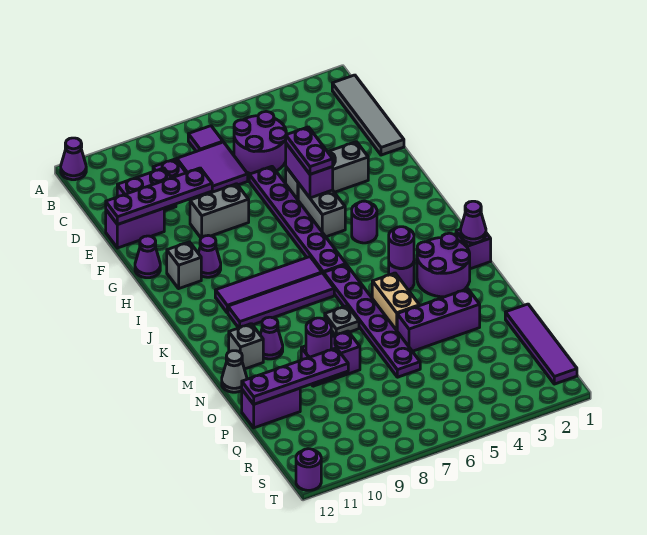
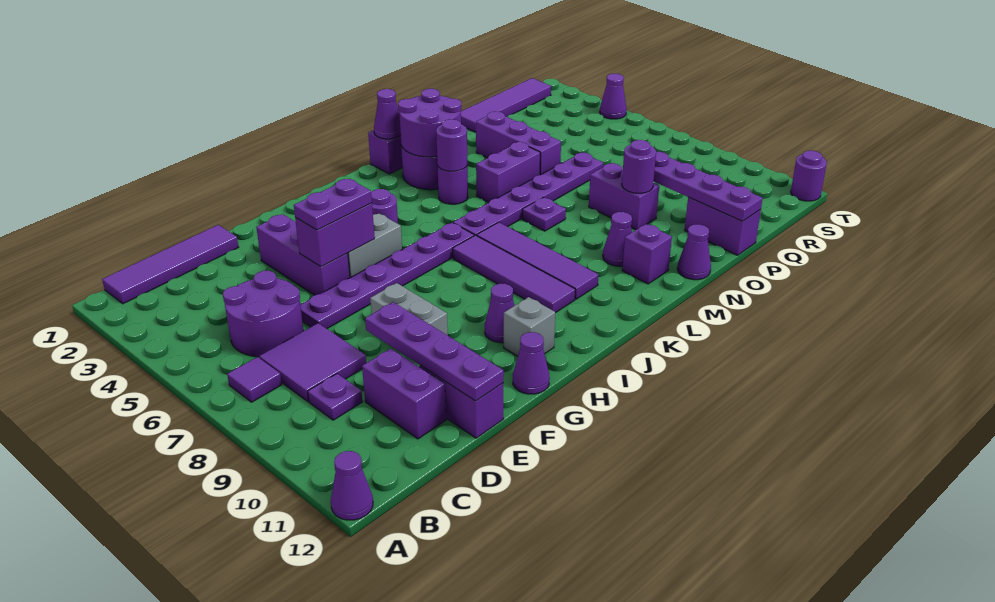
grey 1x4 tile [332,75,404,155] -> purple 1x4 tile [102,225,238,304]
grey 1x3 brick [286,142,368,199] -> purple 1x3 brick [256,214,350,295]
none -> purple 2x2 round brick [398,89,461,157]
tan 1x2 brick [372,273,419,330] -> purple 1x2 brick [476,142,540,202]
grey 1x1 plate [325,306,359,335] -> purple 1x1 plate [522,198,566,231]
grey 1x1 brick [229,324,263,369] -> purple 1x1 brick [622,224,672,284]
grey 1x1 cone [222,351,247,392] -> purple 1x1 cone [677,224,711,280]
none -> purple 1x1 cone [600,74,627,119]

